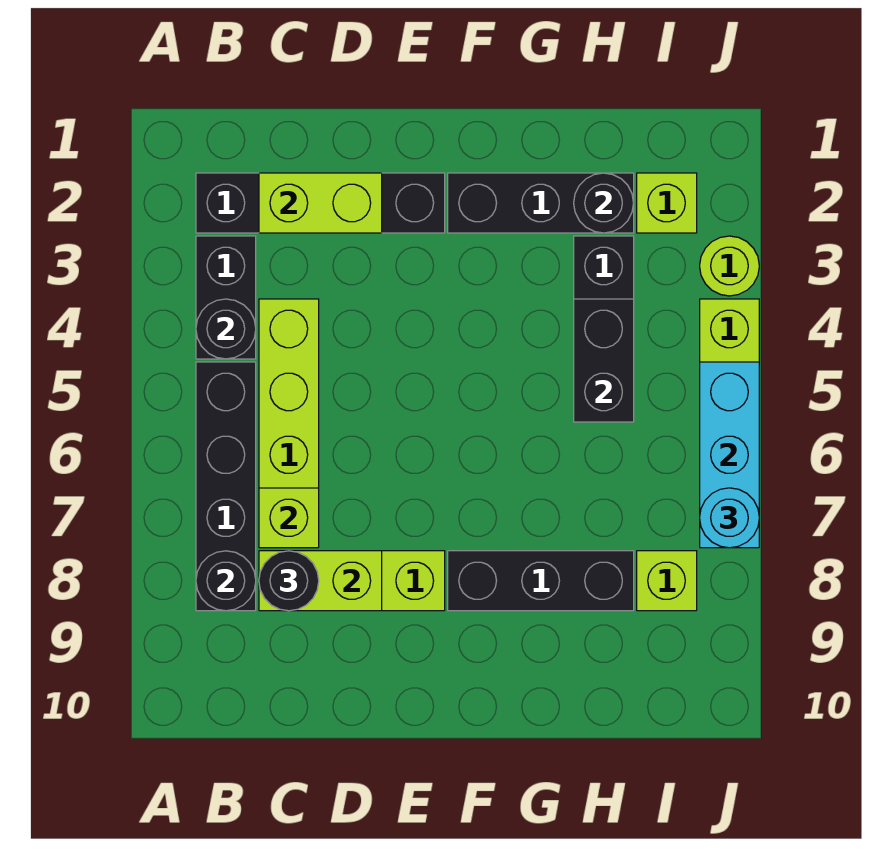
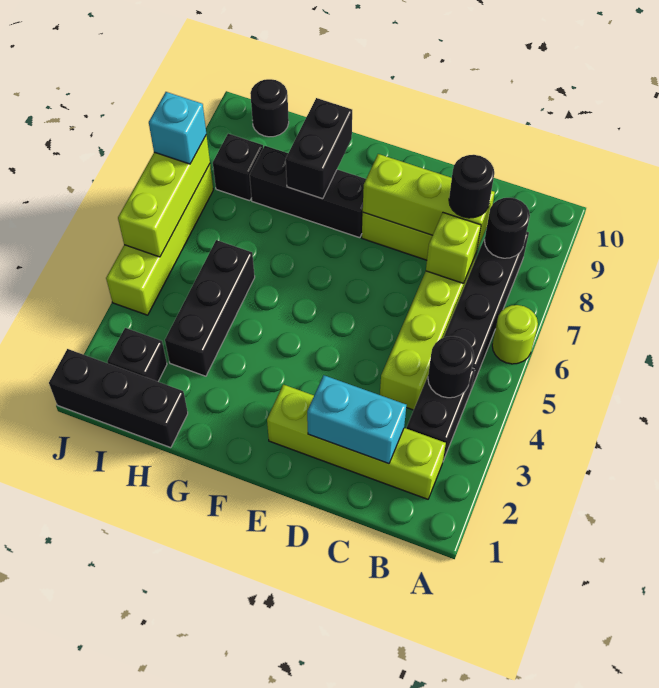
black 1x4 brick [196,173,445,233] -> lime 1x4 brick [267,385,446,499]
lime 1x2 brick [259,173,382,233] -> cyan 1x2 brick [307,375,406,464]
lime 1x2 brick [259,551,382,611] -> lime 1x3 brick [363,154,495,249]
black 1x3 brick [448,173,634,233] -> black 1x3 brick moved to [49,349,188,448]
black 1x1 round brick [574,173,634,233] -> black 1x1 round brick moved to [250,79,289,137]
black 1x2 brick [574,299,634,422] -> black 1x2 brick moved to [286,98,352,199]
lime 1x1 brick [637,173,697,233] -> black 1x1 brick [107,328,167,382]
lime 1x1 brick [637,551,697,611] -> black 1x1 brick [213,134,263,201]
lime 1x1 round brick [700,236,759,296] -> lime 1x1 round brick moved to [492,305,538,364]
cyan 1x3 brick [700,362,759,548] -> lime 1x3 brick [118,135,210,257]
cyan 1x1 round brick [700,488,759,548] -> cyan 1x1 brick [149,92,206,164]

